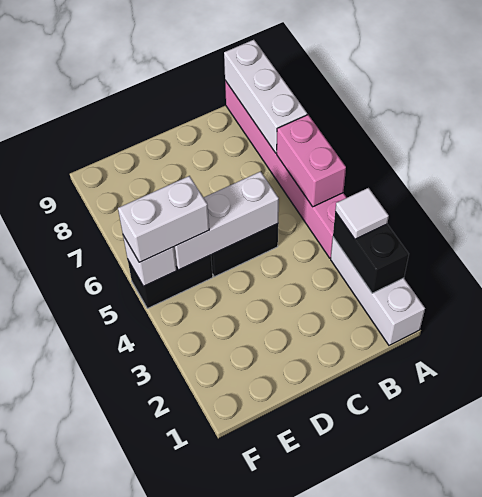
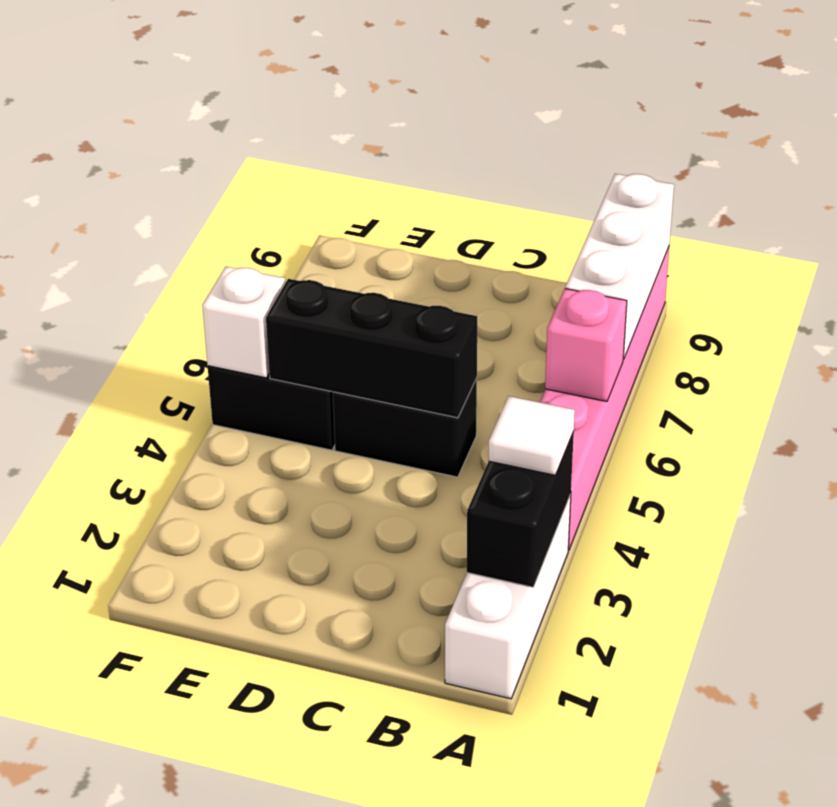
pink 1x2 brick [277,115,346,207] -> pink 1x1 brick [545,289,627,401]
white 1x3 brick [174,172,279,270] -> black 1x3 brick [266,279,477,418]
white 1x2 brick [118,176,209,262] -> none

